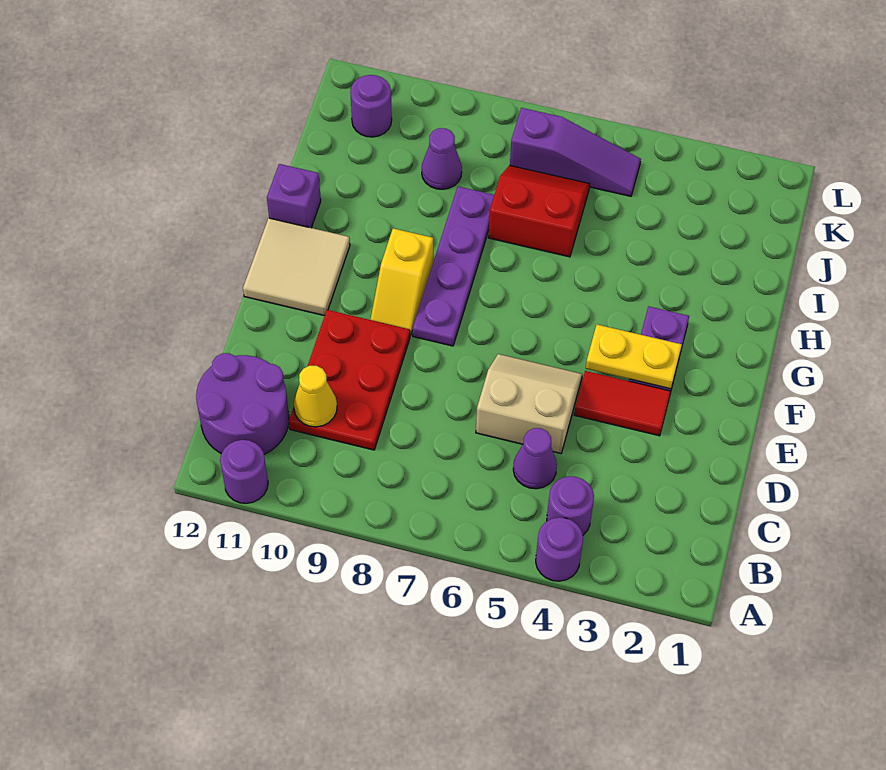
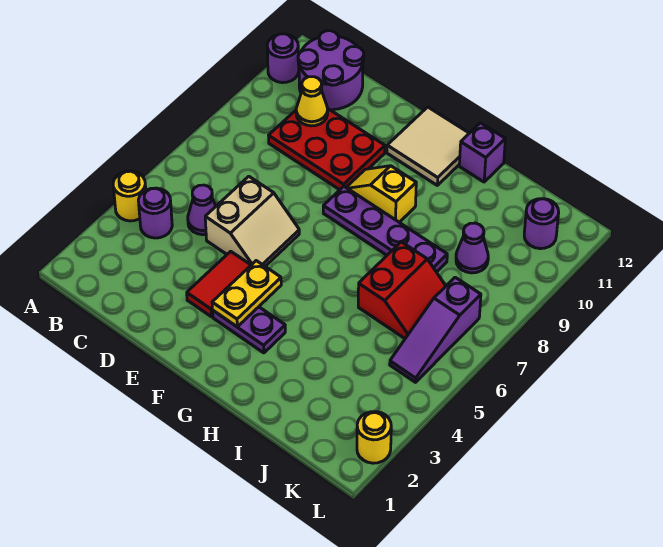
purple 1x1 round brick [536,517,583,581] -> yellow 1x1 round brick [113,171,146,221]
none -> yellow 1x1 round brick [357,412,391,463]

